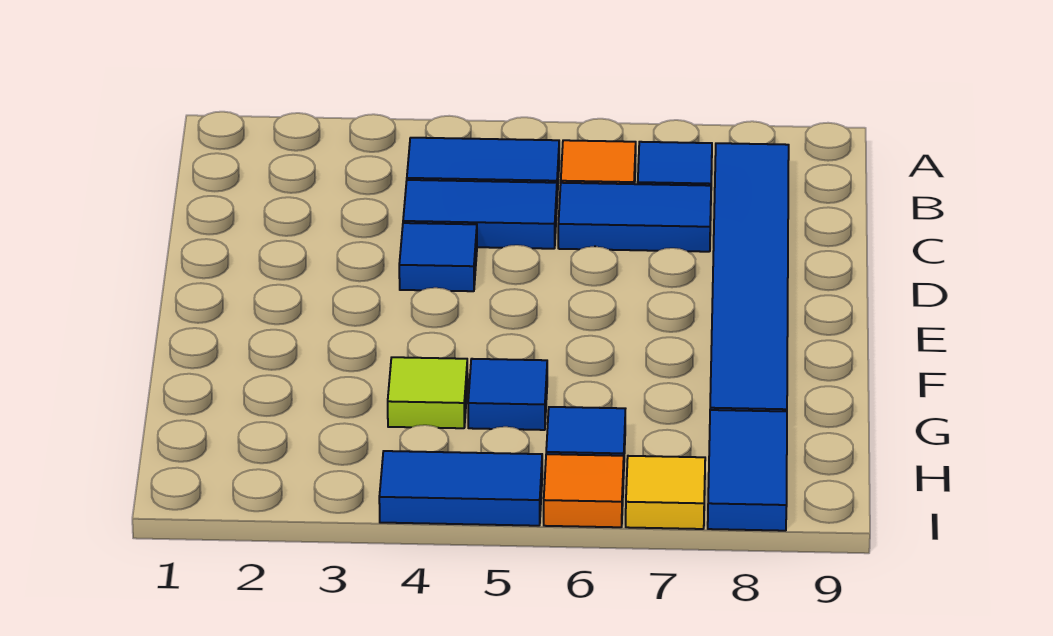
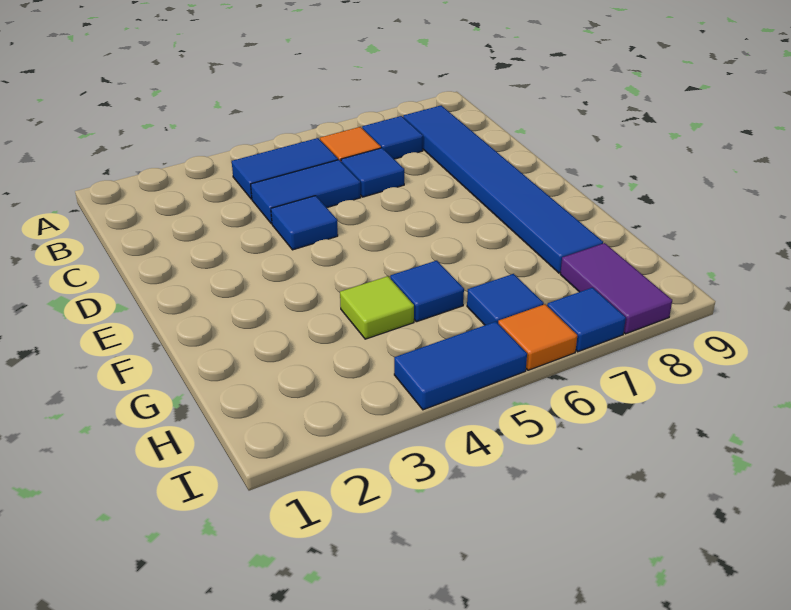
blue 1x2 tile [558,183,711,252] -> blue 1x1 tile [341,148,404,197]
blue 1x2 tile [708,410,787,531] -> purple 1x2 tile [560,243,672,334]
yellow 1x1 tile [626,456,705,529] -> blue 1x1 tile [547,288,626,352]

